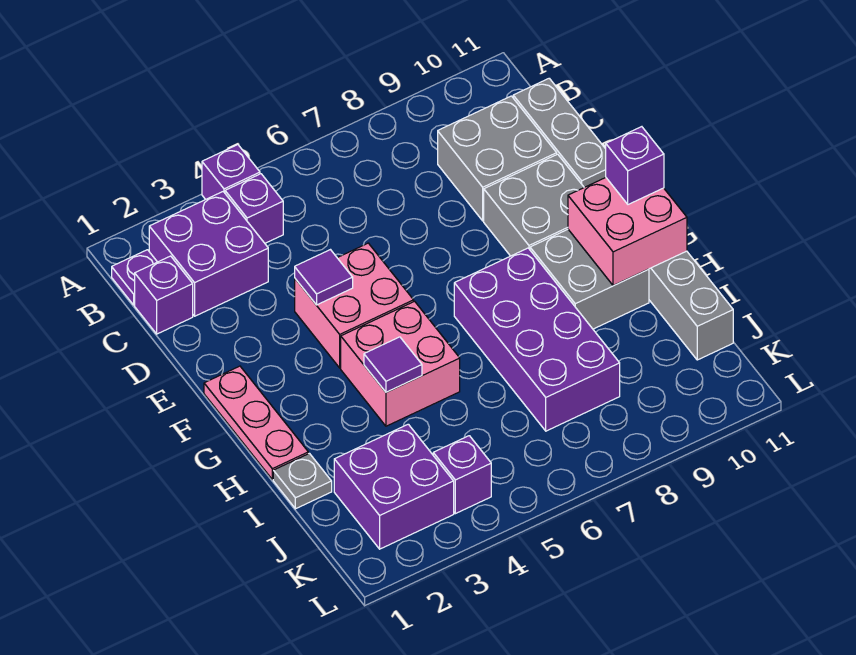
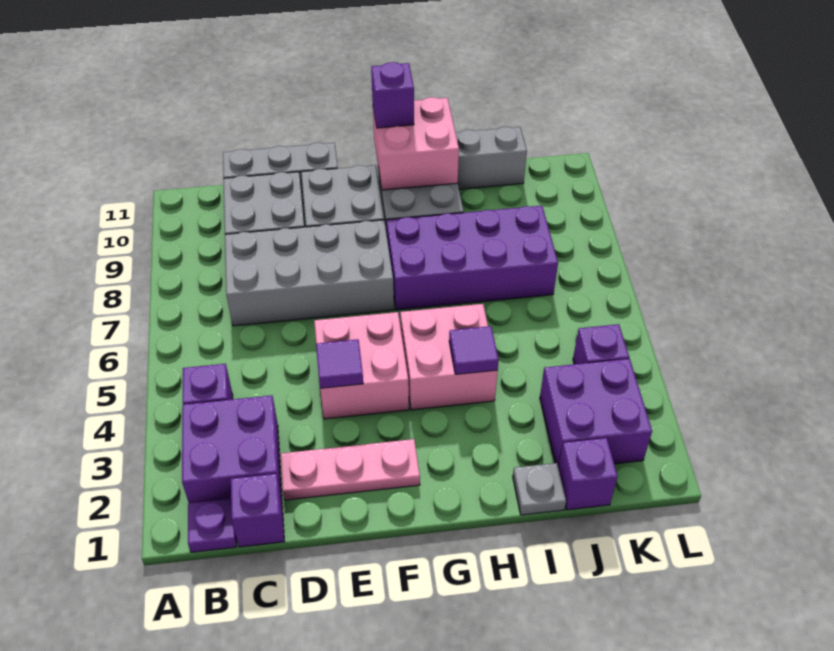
purple 1x1 brick [202,145,260,199] -> purple 1x1 brick moved to [558,438,618,510]
none -> grey 2x4 brick [225,220,394,326]
pink 1x3 plate [204,366,308,480] -> pink 1x3 plate moved to [281,439,420,500]

